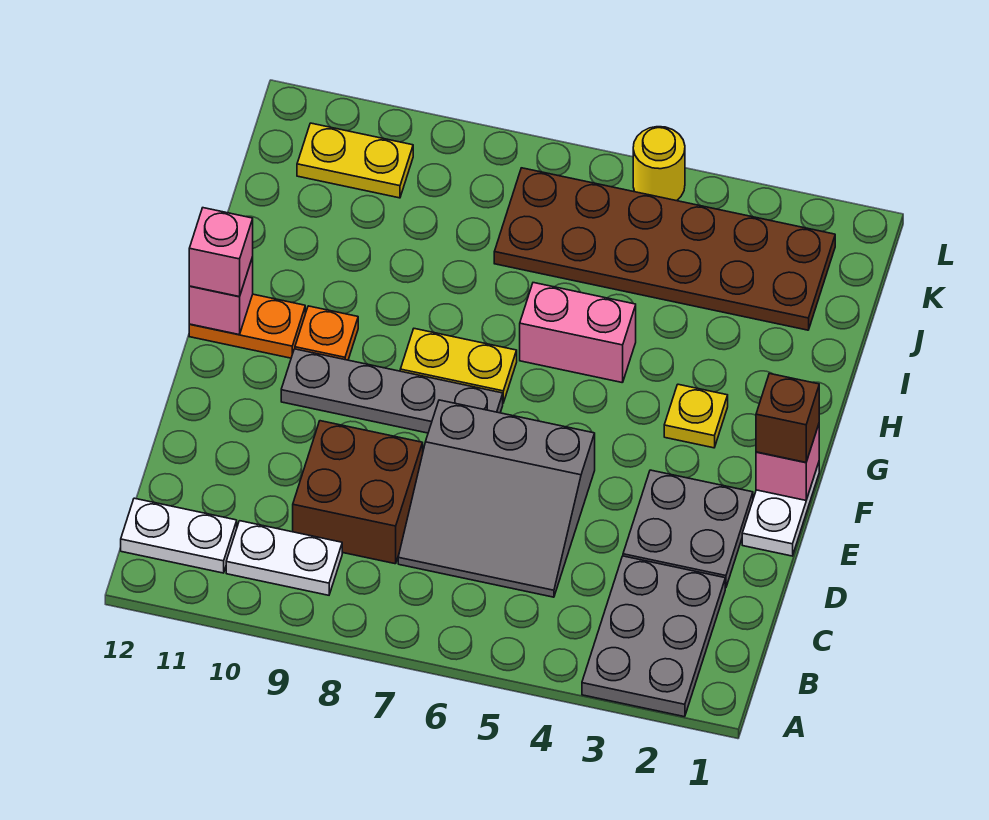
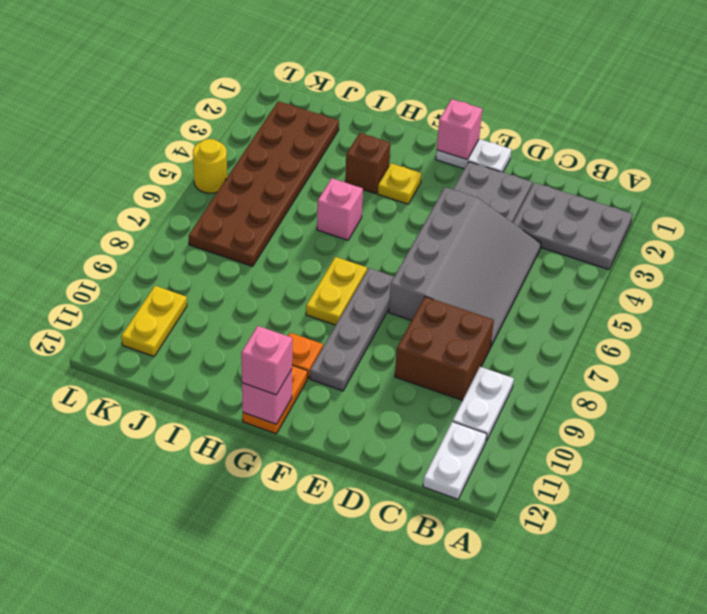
grey 3x3 slope [398,400,595,597] -> grey 3x4 slope [389,187,541,346]
brown 1x1 brick [756,373,819,462] -> brown 1x1 brick moved to [345,133,390,194]
pink 1x2 brick [520,283,636,383] -> pink 1x1 brick [317,178,363,240]

